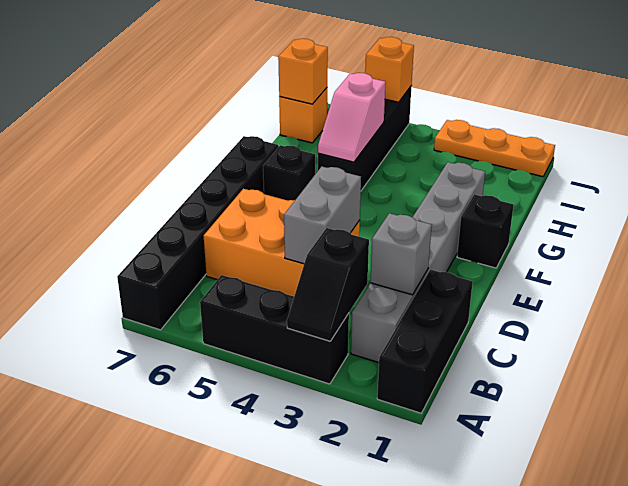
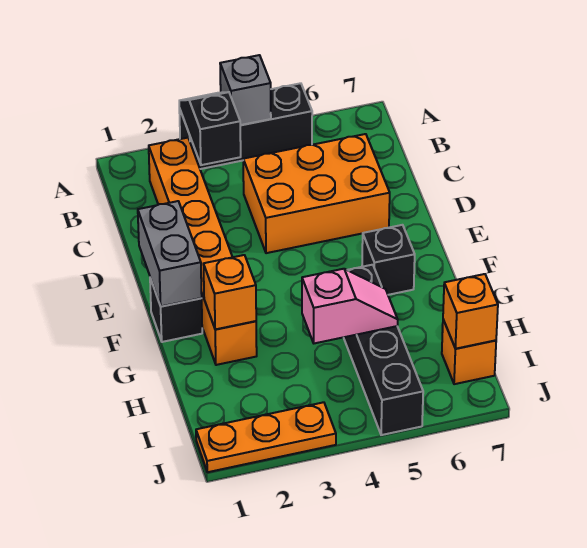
black 1x3 brick [377,270,473,413] -> none
black 1x6 brick [117,136,278,330] -> none
grey 1x6 brick [351,162,485,363] -> orange 1x6 brick [149,138,257,365]
grey 1x1 brick [370,213,432,295] -> grey 1x1 brick moved to [220,55,271,125]
grey 1x2 brick [284,167,361,264] -> grey 1x2 brick moved to [138,201,202,306]
pink 1x2 slope [318,73,386,162] -> pink 1x2 slope turned to [302,269,398,343]
orange 1x1 brick [365,37,414,102] -> orange 1x1 brick moved to [203,255,256,329]

